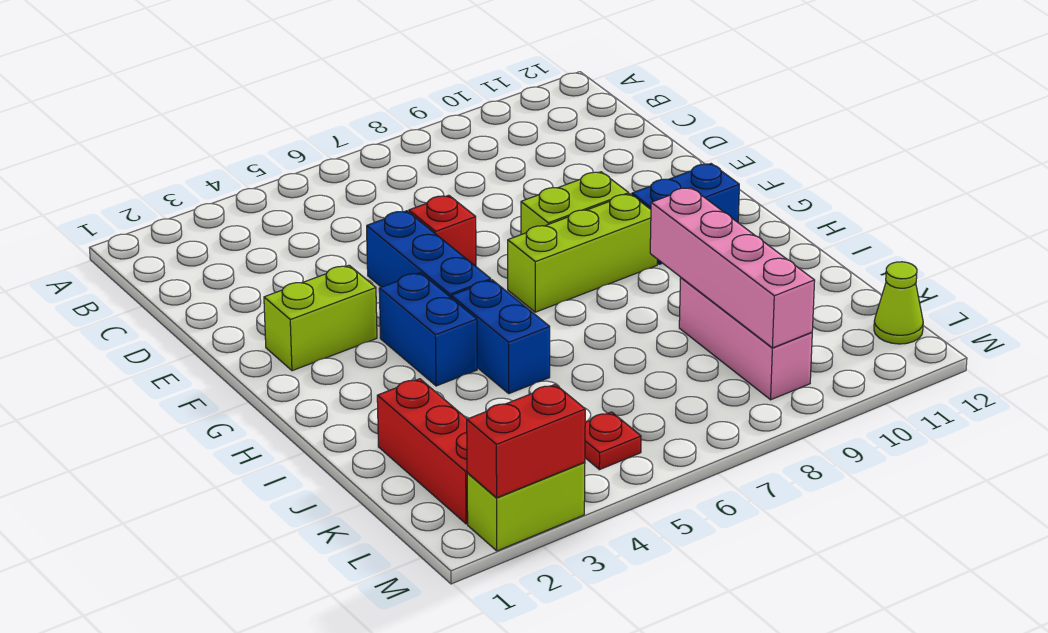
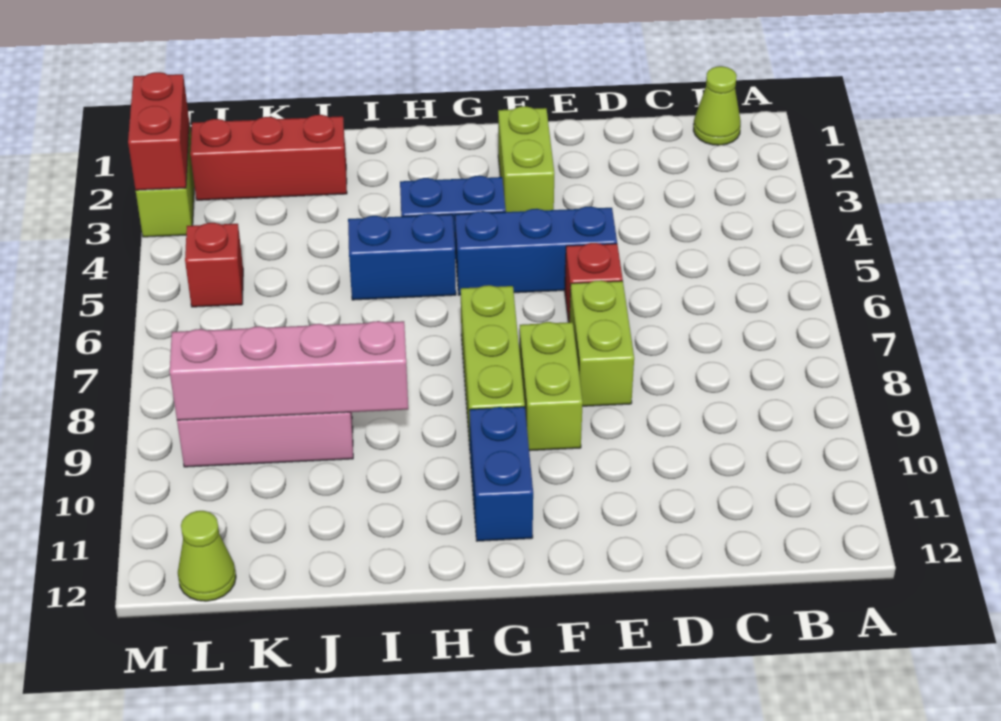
none -> lime 1x1 cone [693,66,741,145]
none -> lime 1x2 brick [570,280,634,406]
red 1x1 plate [585,412,641,470] -> red 1x1 brick [185,223,243,307]

